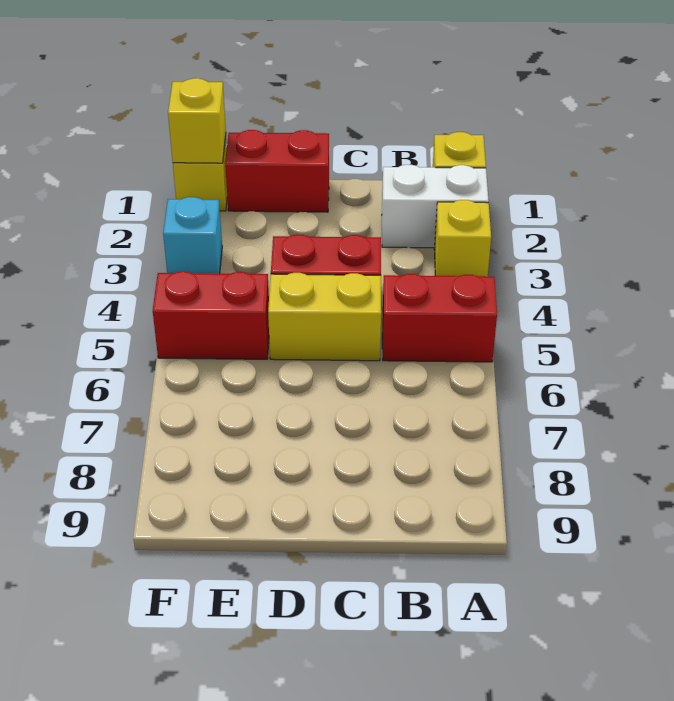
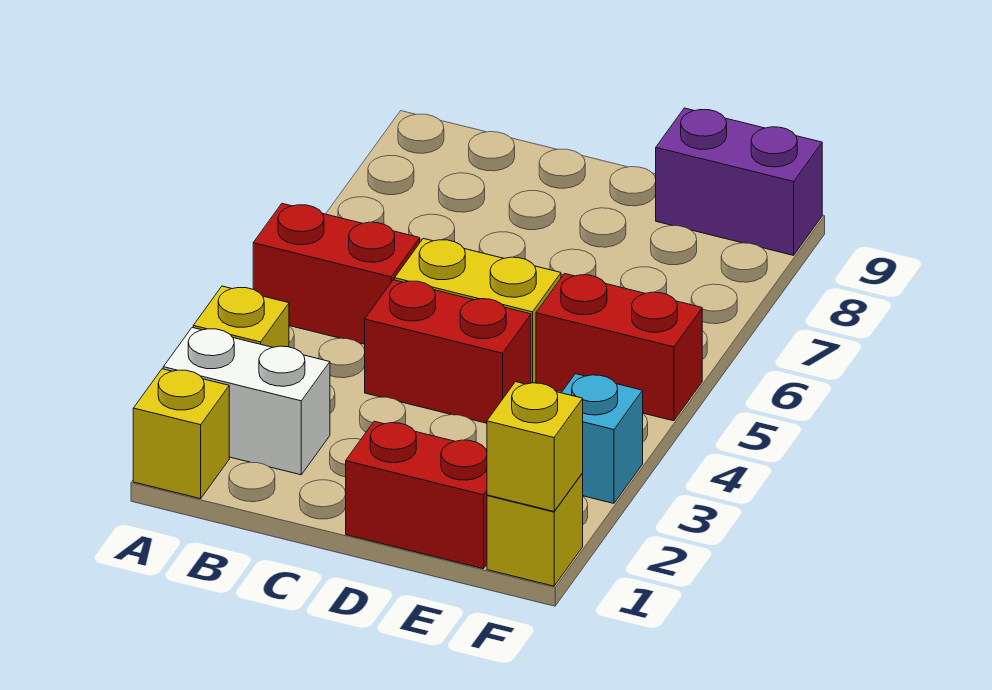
none -> purple 1x2 brick [656,108,822,255]

